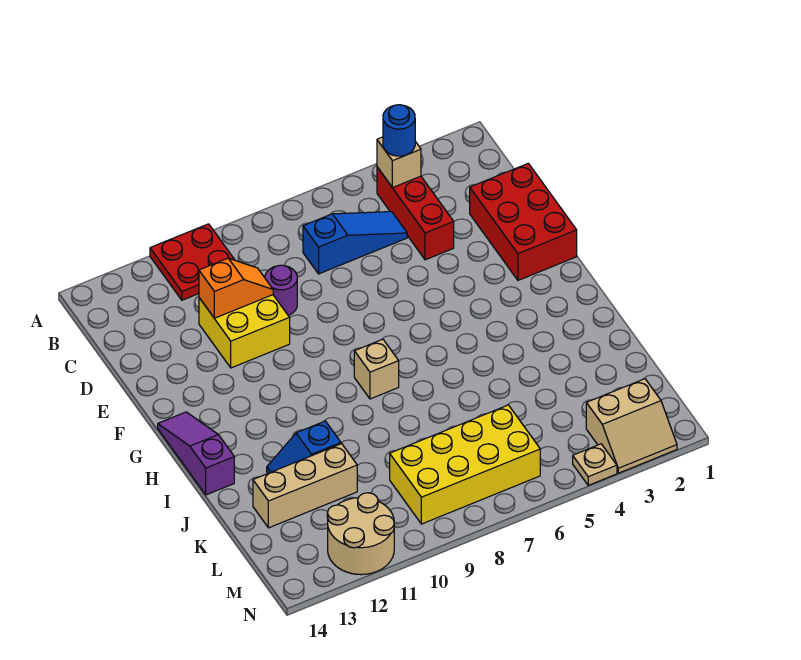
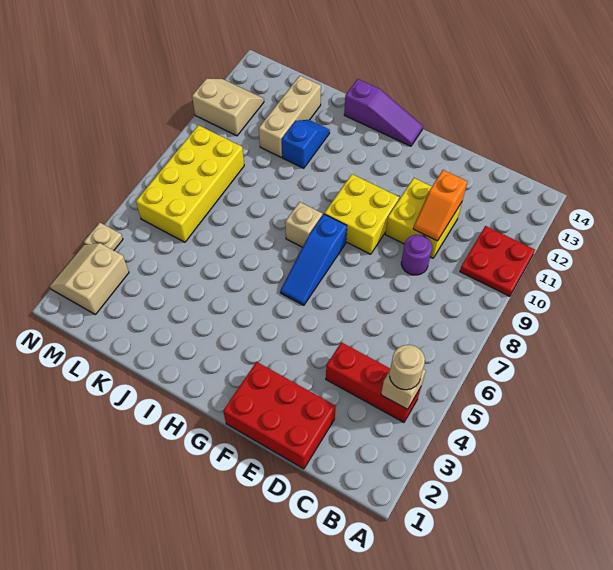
blue 1x1 round brick [383,105,415,156] -> tan 1x1 round brick [390,345,425,390]
blue 1x3 slope [303,212,407,274] -> blue 1x3 slope moved to [280,214,347,305]
none -> yellow 2x2 brick [324,174,399,254]
tan 2x2 round brick [327,493,394,575] -> tan 2x2 slope [192,79,264,136]

